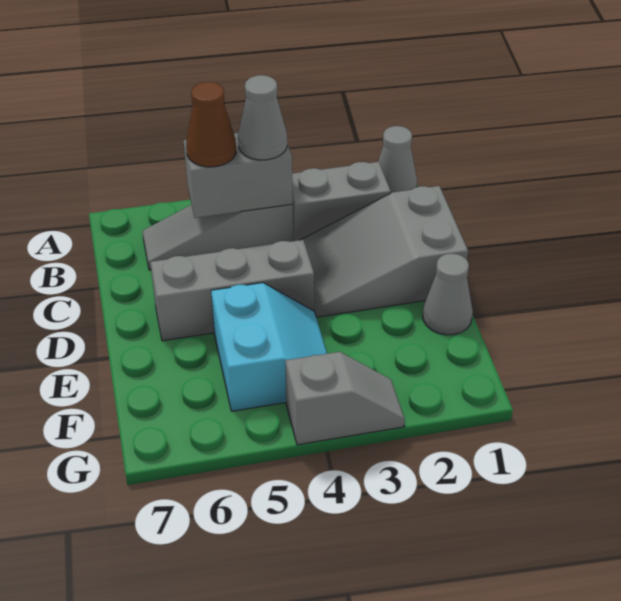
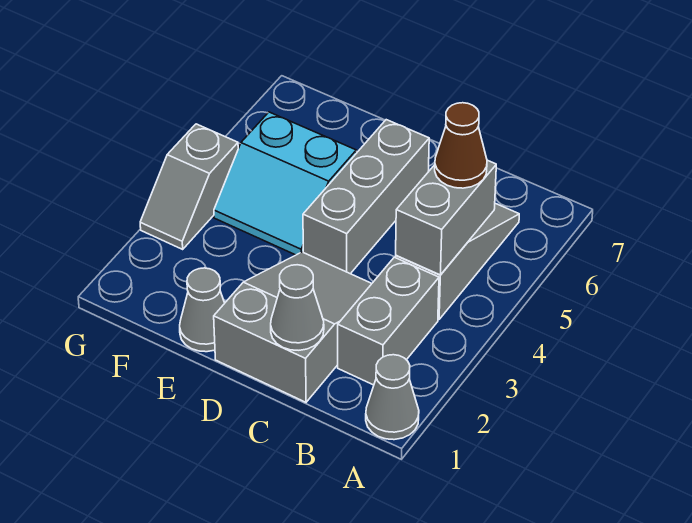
grey 1x1 cone [238,75,287,160] -> grey 1x1 cone moved to [271,265,324,350]

